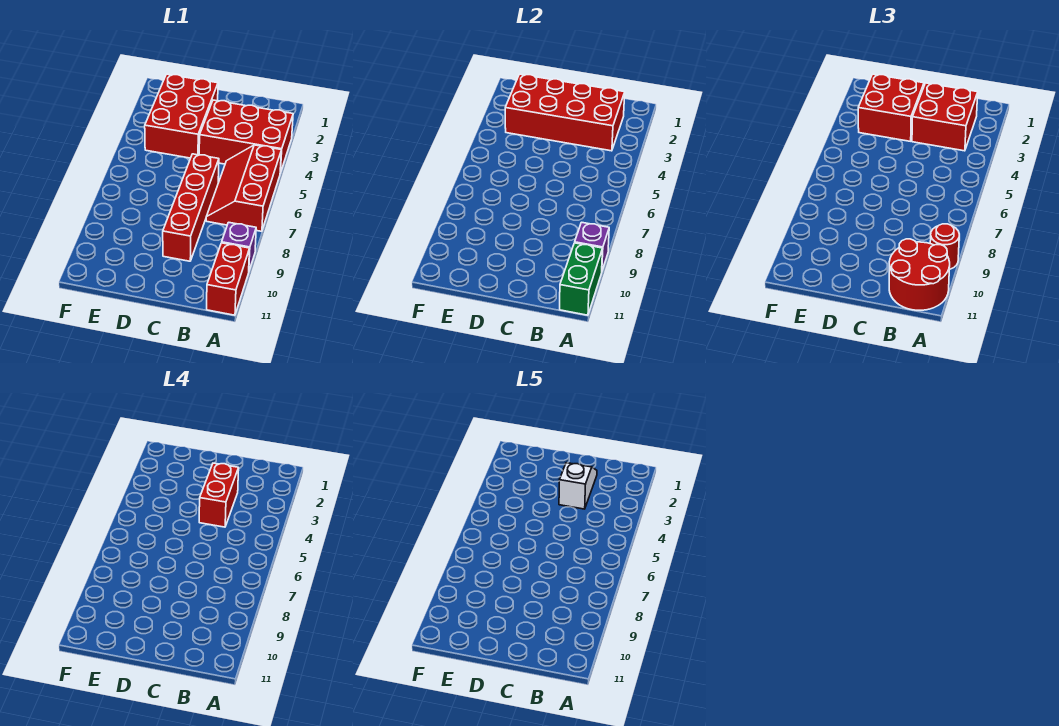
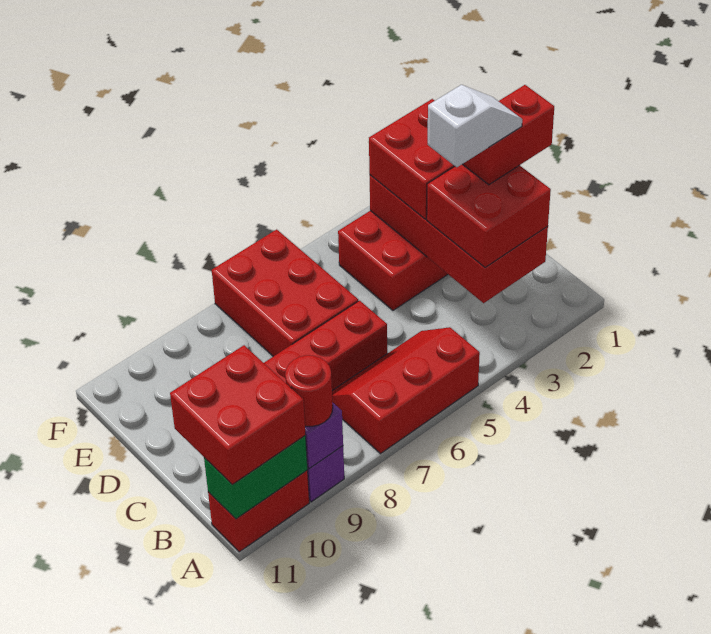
red 2x3 brick [199,100,293,173] -> red 2x3 brick moved to [212,229,358,356]
red 2x2 round brick [889,239,950,310] -> red 2x2 brick [170,345,305,485]
red 1x2 brick [199,463,239,527] -> red 1x2 brick moved to [463,85,554,185]

